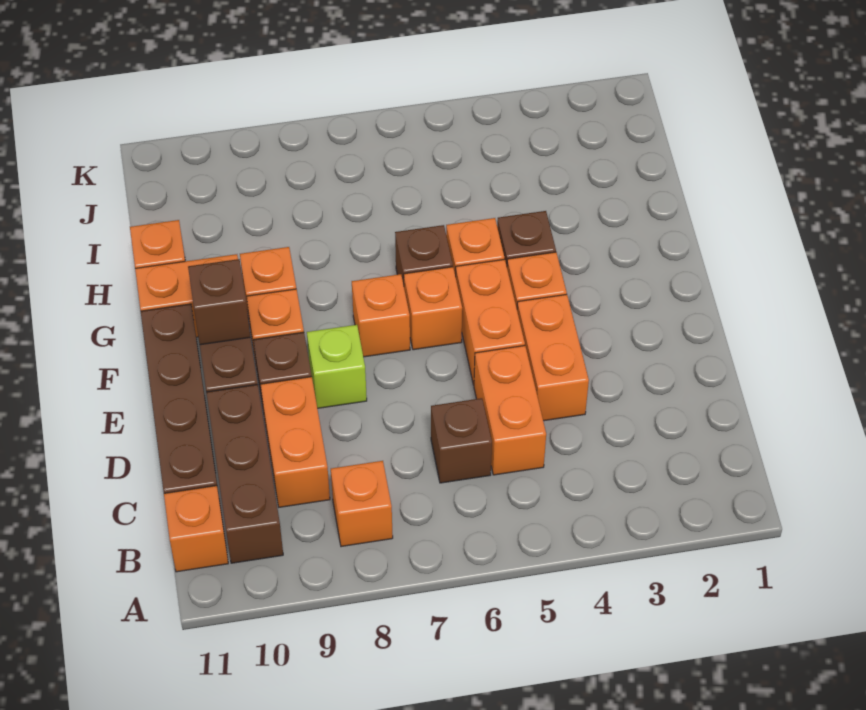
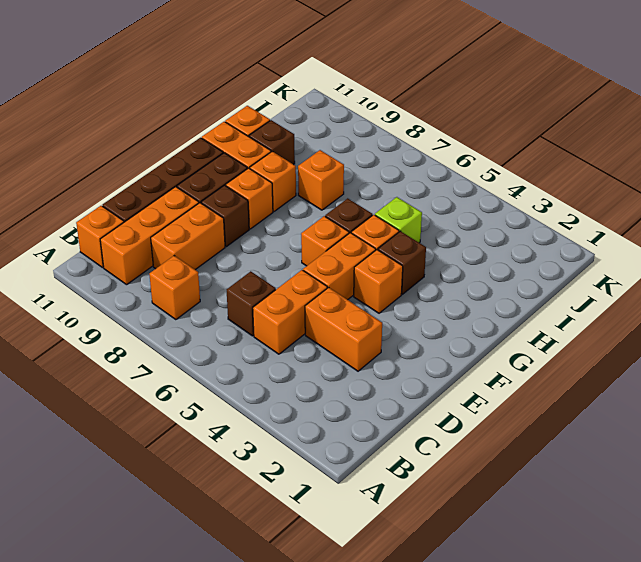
brown 1x3 brick [206,385,283,563] -> orange 1x3 brick [100,187,199,285]
orange 1x2 brick [517,294,589,421] -> orange 1x2 brick turned to [305,287,382,371]
lime 1x1 brick [307,325,367,408] -> lime 1x1 brick moved to [375,197,422,243]
orange 1x1 brick [352,274,410,357] -> orange 1x1 brick moved to [298,150,344,210]
brown 1x1 brick [188,259,250,345] -> brown 1x1 brick moved to [249,120,295,165]

